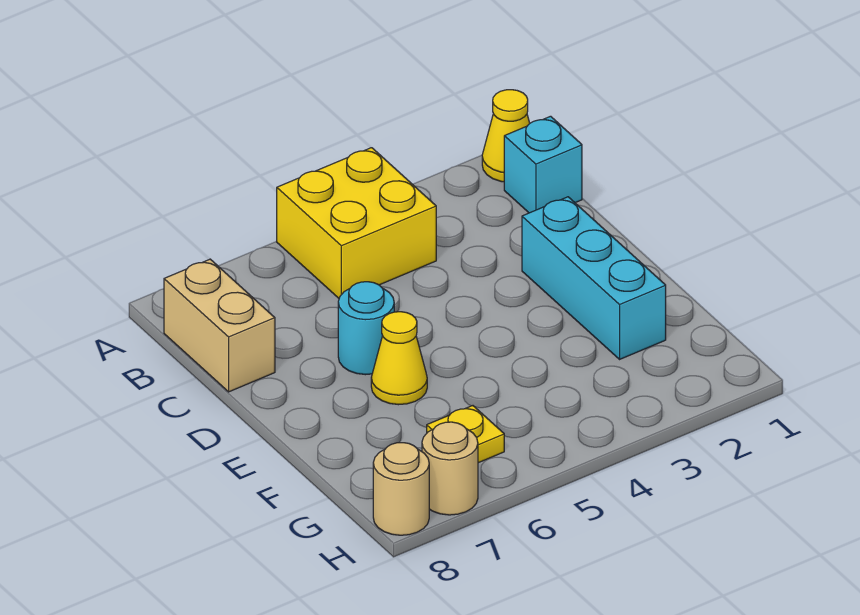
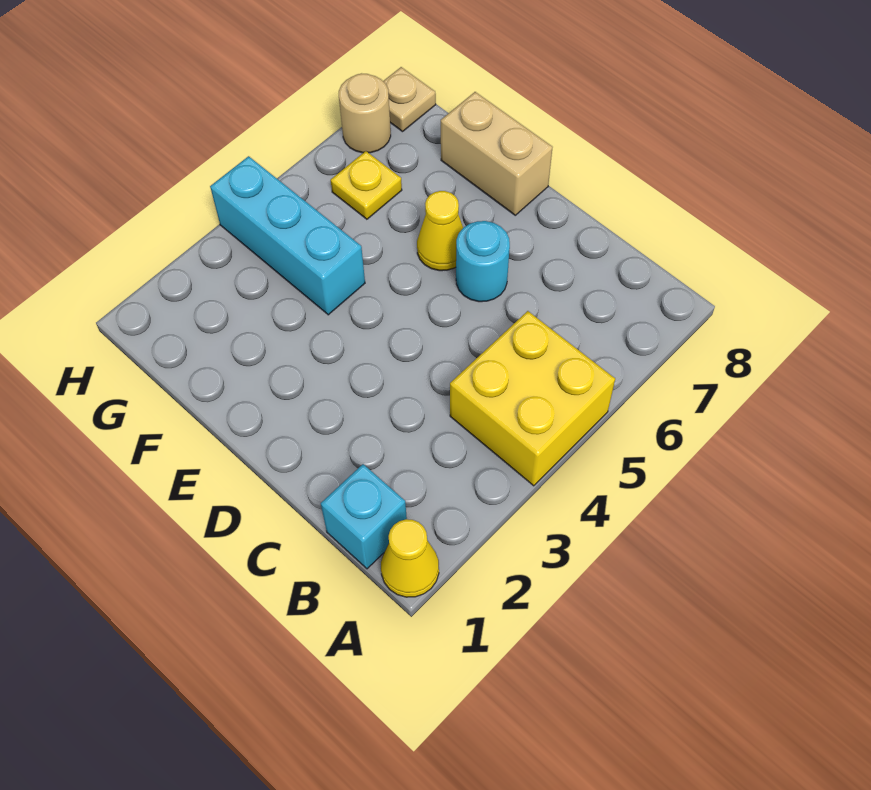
tan 1x2 brick [164,259,275,392] -> tan 1x2 brick moved to [441,92,553,215]
cyan 1x3 brick [522,197,666,359] -> cyan 1x3 brick moved to [210,156,365,315]
tan 1x1 round brick [373,443,429,535] -> tan 1x1 plate [383,67,436,132]

